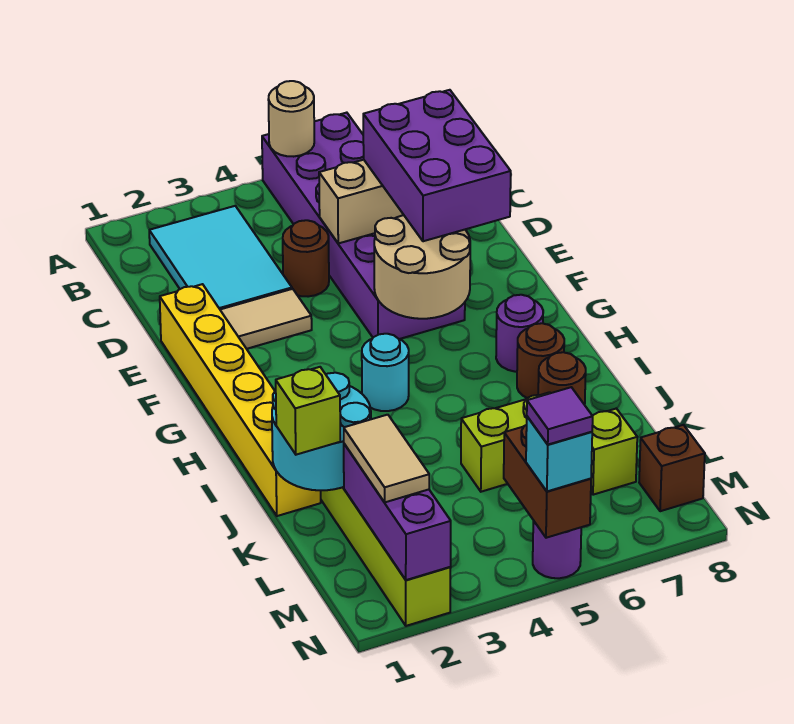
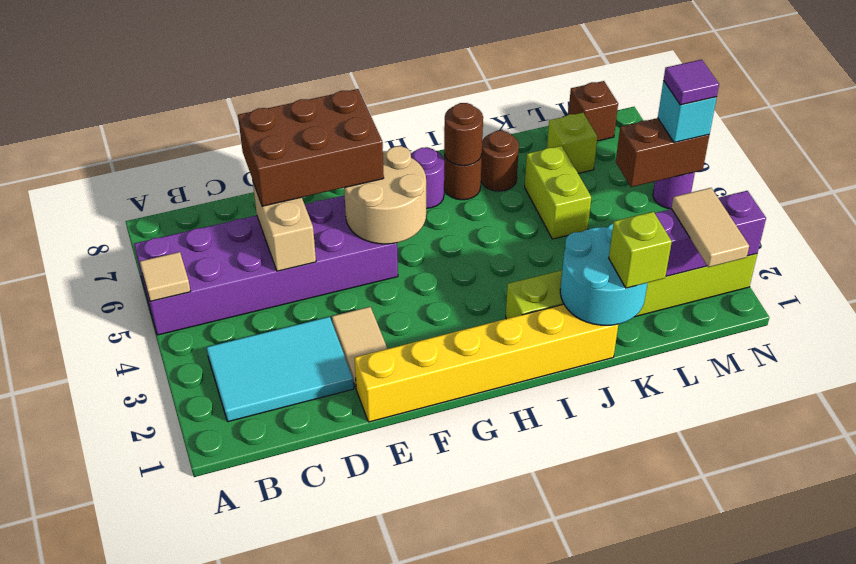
tan 1x1 round brick [268,81,314,157] -> tan 1x1 tile [140,252,191,301]
brown 1x1 round brick [283,220,329,297] -> brown 1x1 round brick moved to [444,103,483,166]
purple 2x3 brick [363,90,511,241] -> brown 2x3 brick [238,89,384,206]
cyan 1x1 round brick [362,334,409,411] -> none
tan 1x2 tile [344,415,429,502] -> tan 1x2 tile turned to [672,188,749,267]

